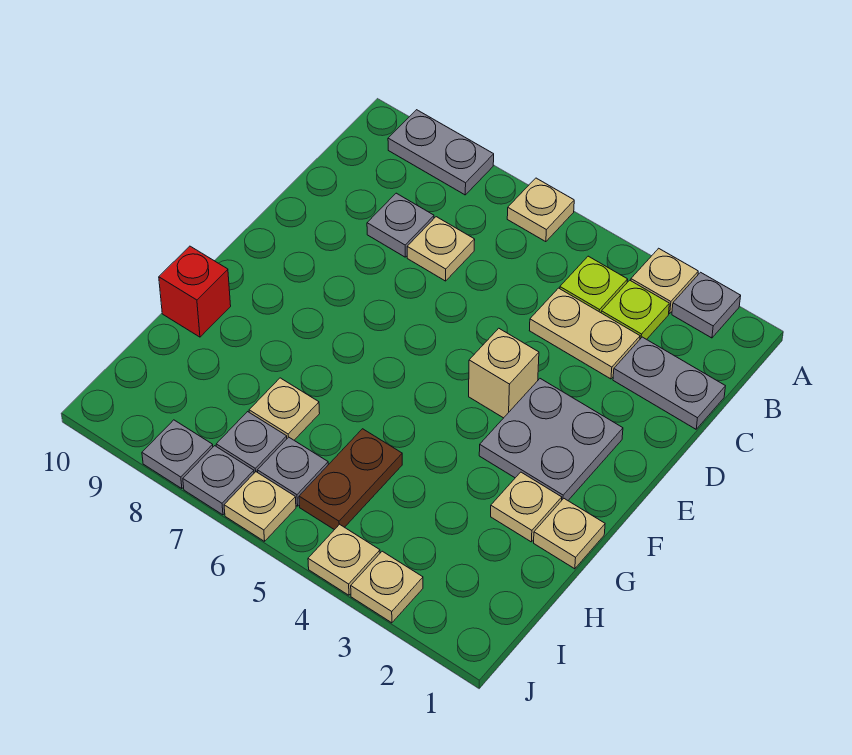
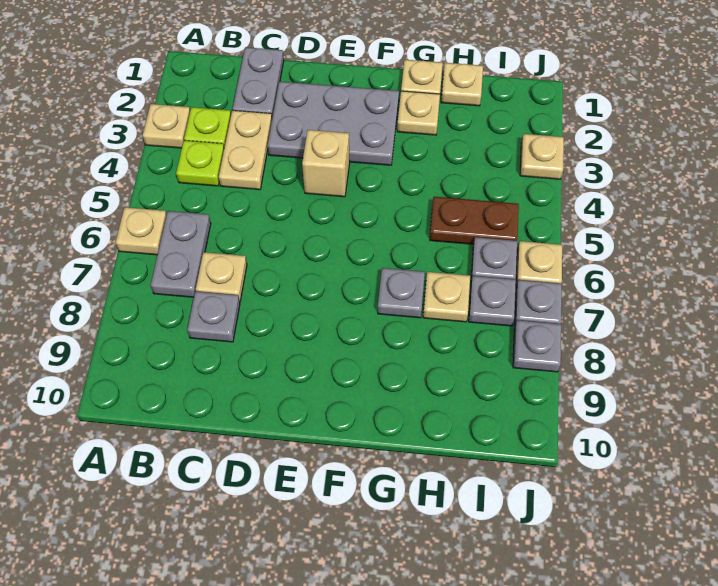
grey 1x1 plate [672,272,741,338] -> grey 1x1 plate moved to [378,268,425,318]
grey 1x2 plate [388,110,494,195] -> grey 1x2 plate moved to [151,211,211,297]
grey 2x2 plate [479,379,623,500] -> grey 2x3 plate [267,81,399,165]
red 1x1 brick [159,246,231,337] -> none
tan 1x1 plate [308,524,380,595] -> tan 1x1 plate moved to [441,63,483,106]

